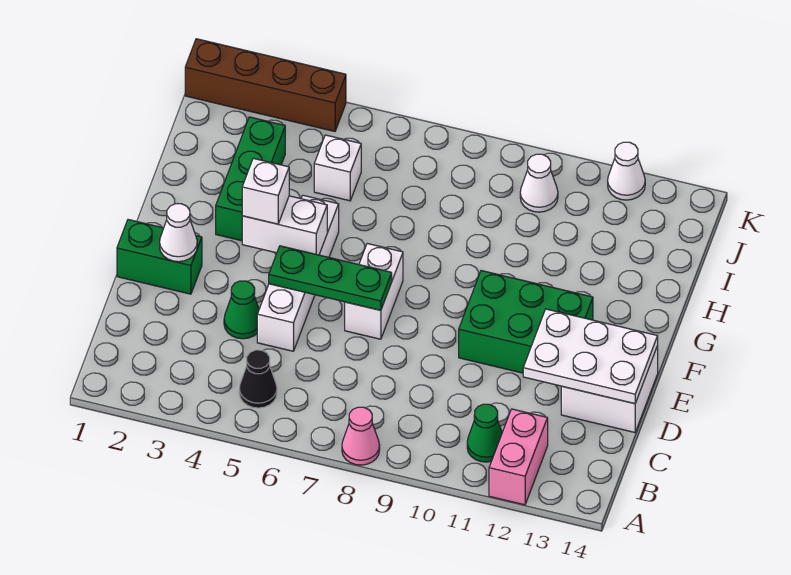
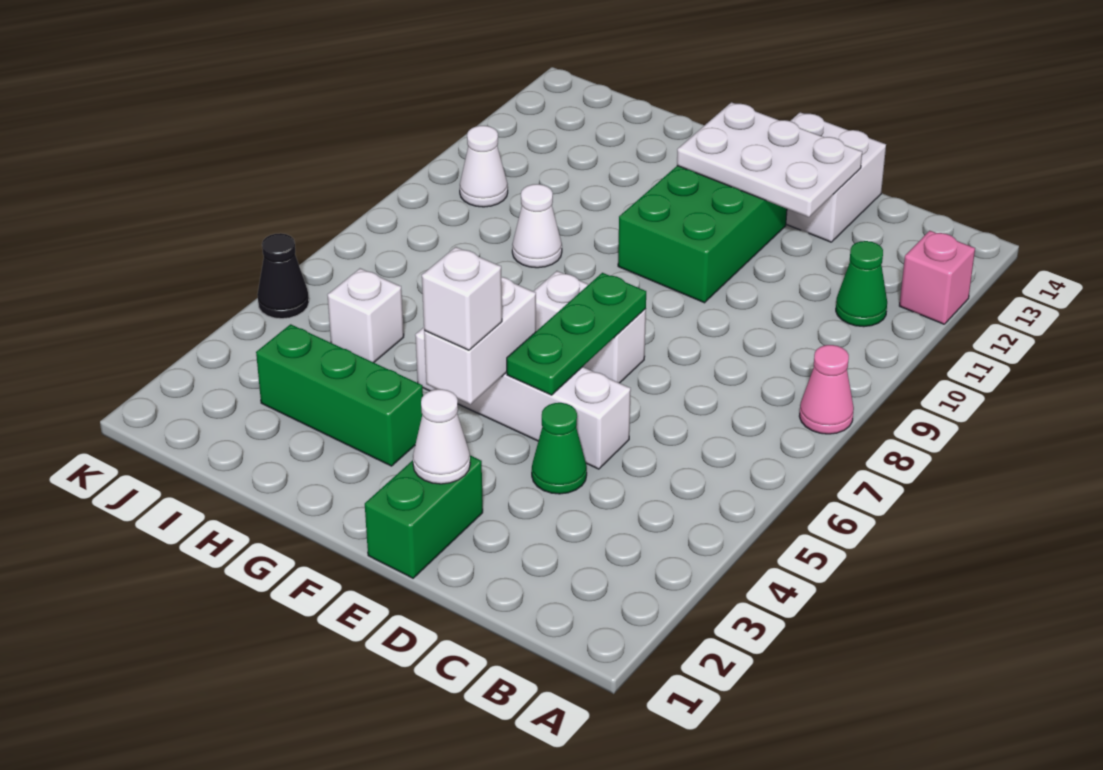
pink 1x2 brick [489,409,548,505] -> pink 1x1 brick [899,231,975,324]
black 1x1 cone [239,350,277,408] -> black 1x1 cone moved to [257,233,309,319]
white 2x3 plate [523,309,658,404] -> white 2x3 plate turned to [677,102,862,217]
brown 1x4 brick [185,39,346,131] -> none
white 1x1 cone [608,142,645,200] -> white 1x1 cone moved to [512,184,562,268]

